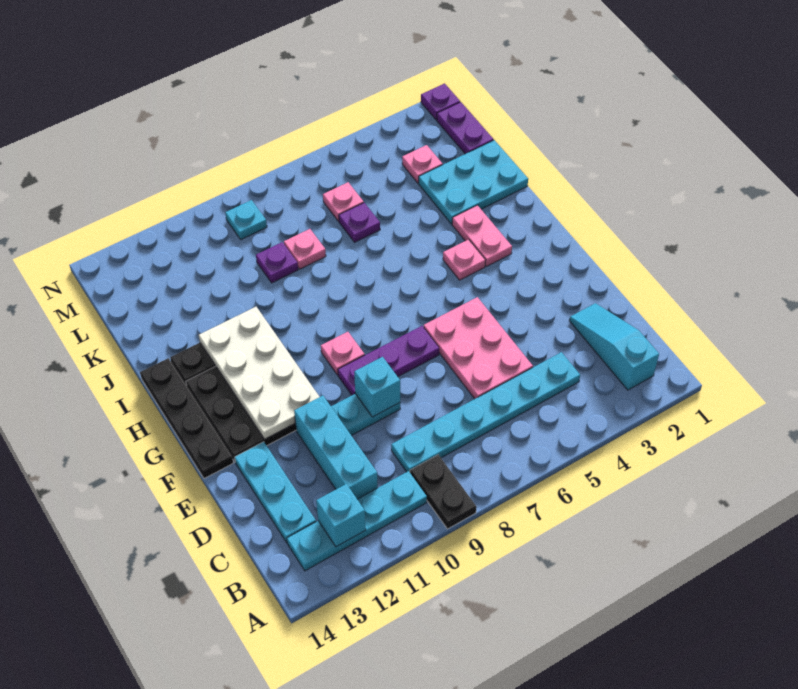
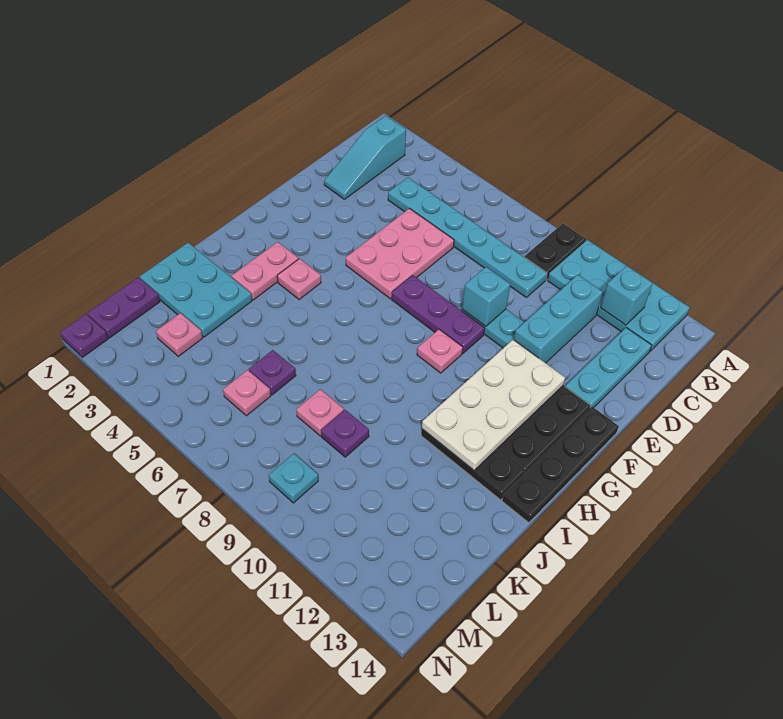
cyan 1x4 plate [287,471,427,571] -> cyan 2x4 plate [548,240,690,351]

